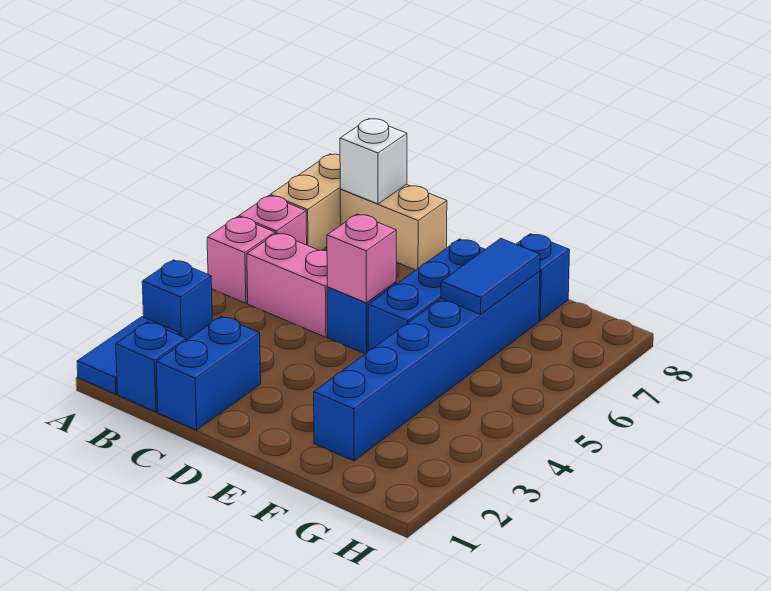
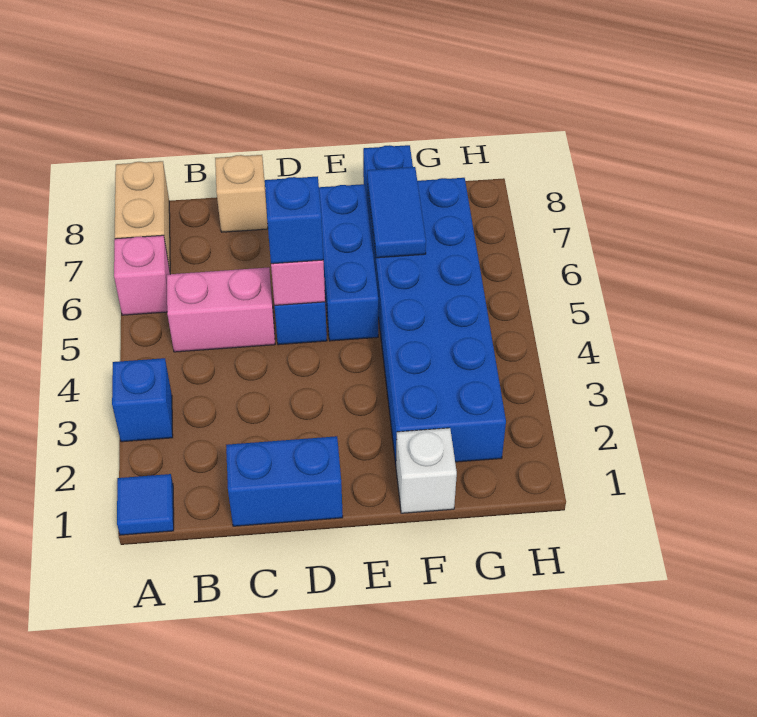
blue 1x2 tile [77,317,180,394] -> blue 1x1 tile [117,474,174,535]
pink 1x1 brick [207,217,275,303] -> none
blue 1x1 brick [116,322,186,412] -> blue 1x1 brick moved to [265,176,323,264]
tan 1x2 brick [340,184,447,270] -> tan 1x1 brick [215,155,268,232]
white 1x1 brick [340,119,407,204] -> white 1x1 brick moved to [396,428,457,513]
blue 1x2 brick [156,316,261,430] -> blue 1x2 brick turned to [226,436,343,526]
blue 1x6 brick [314,271,540,461] -> blue 2x6 brick [367,178,506,464]

